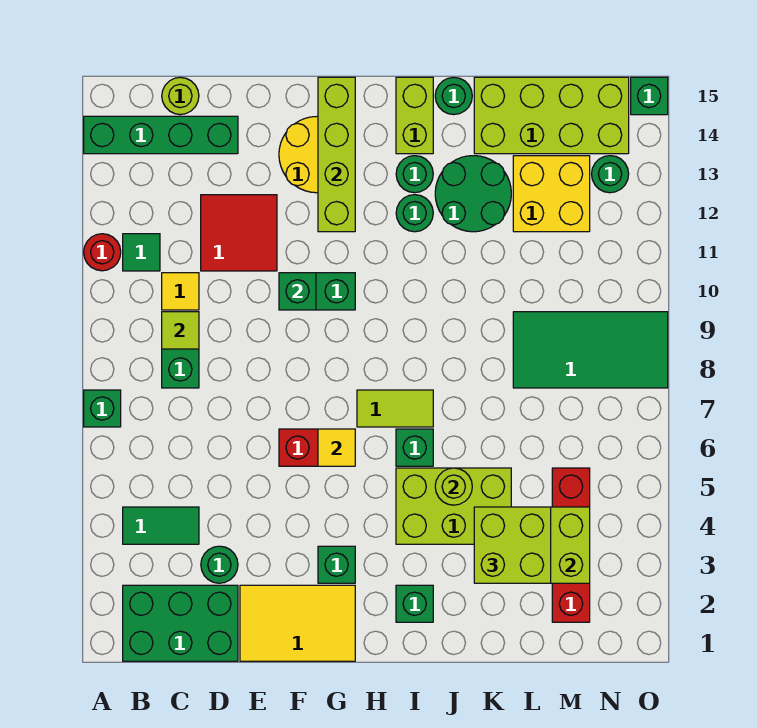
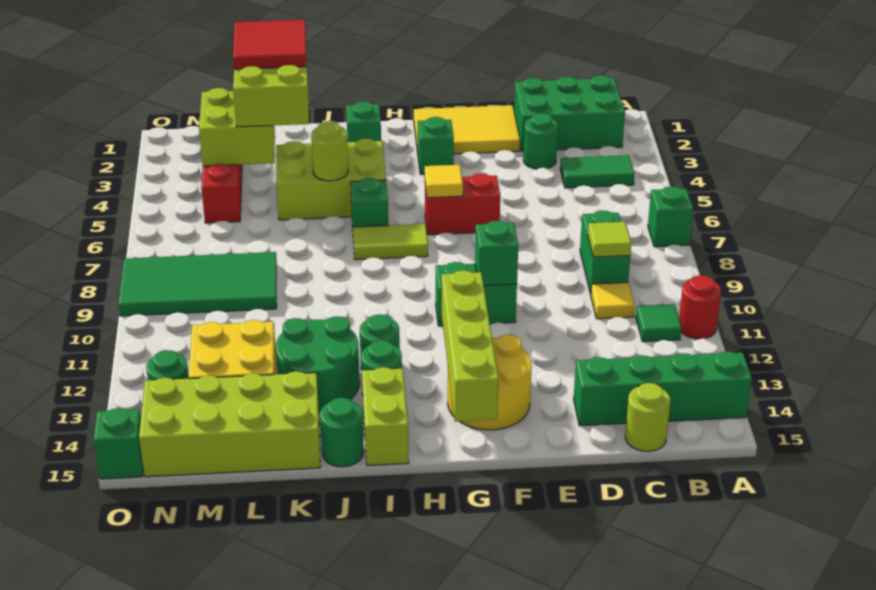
red 2x2 tile [201,195,277,271] -> red 2x2 tile moved to [233,20,307,69]

